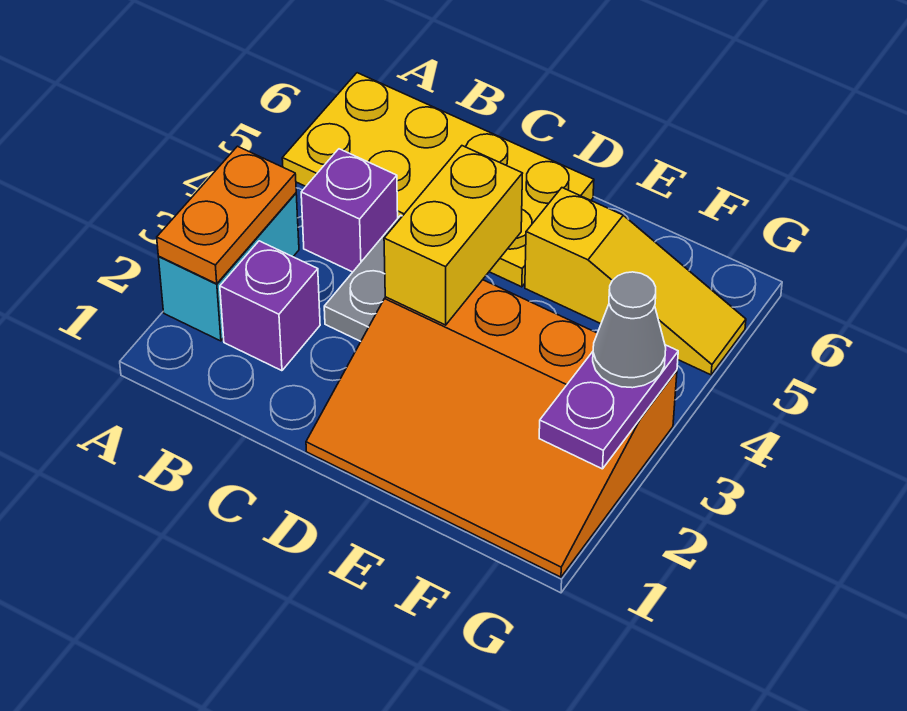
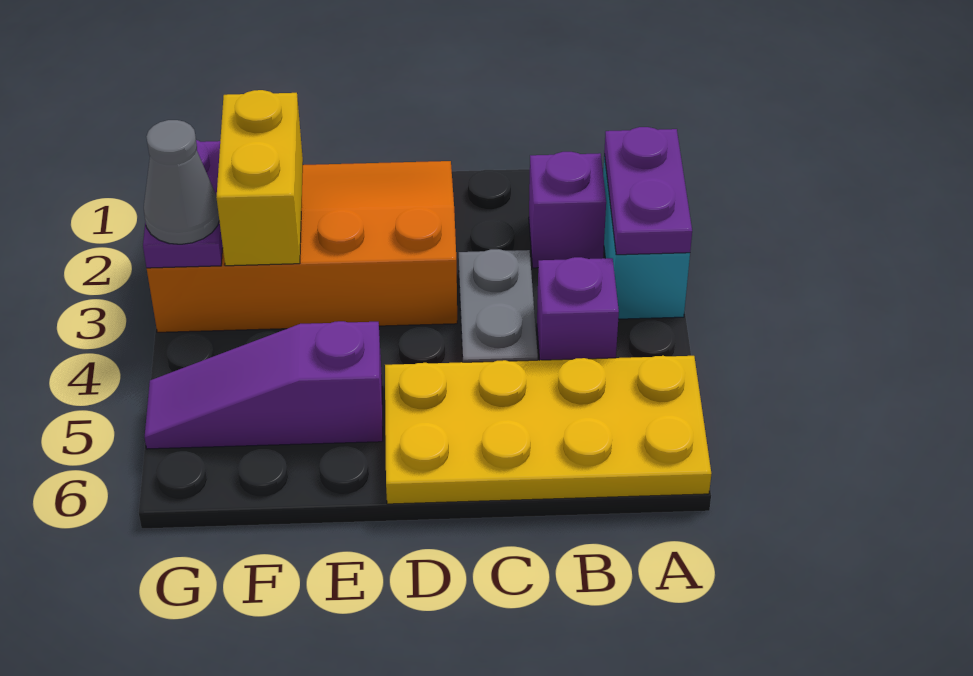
orange 1x2 plate [157,146,296,284] -> purple 1x2 plate [604,127,692,255]
yellow 1x2 brick [384,146,523,325] -> yellow 1x2 brick moved to [216,90,303,266]
yellow 1x3 slope [525,188,746,375] -> purple 1x3 slope [145,321,383,449]

